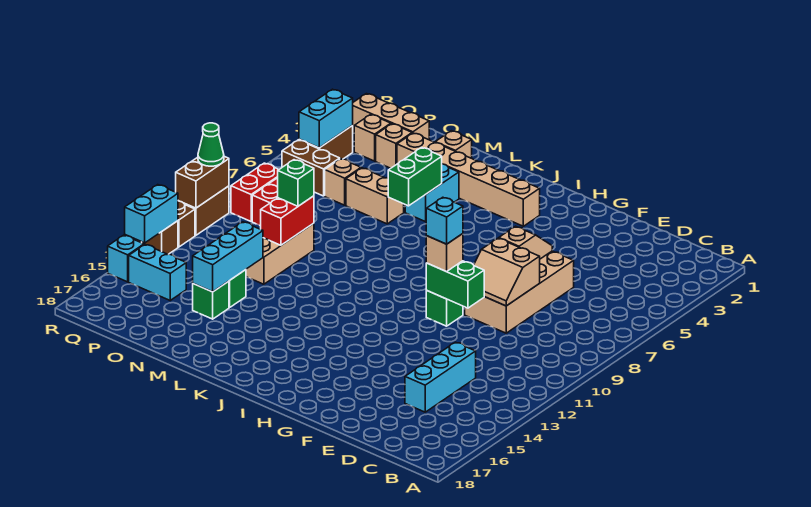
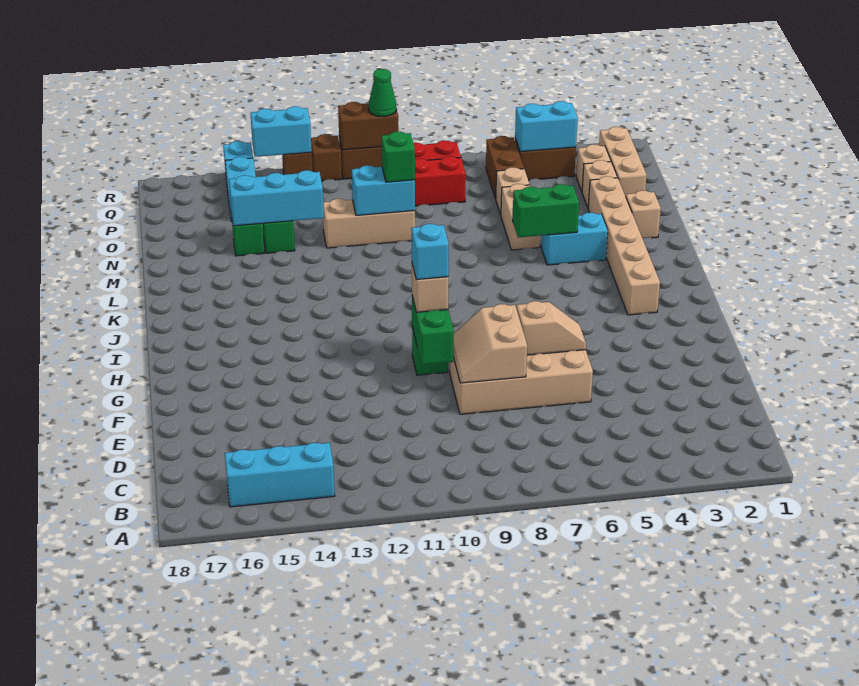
cyan 1x3 brick [405,342,476,412] -> cyan 1x3 brick moved to [225,443,335,507]
red 1x2 brick [261,196,314,245] -> cyan 1x2 brick [352,165,415,216]

